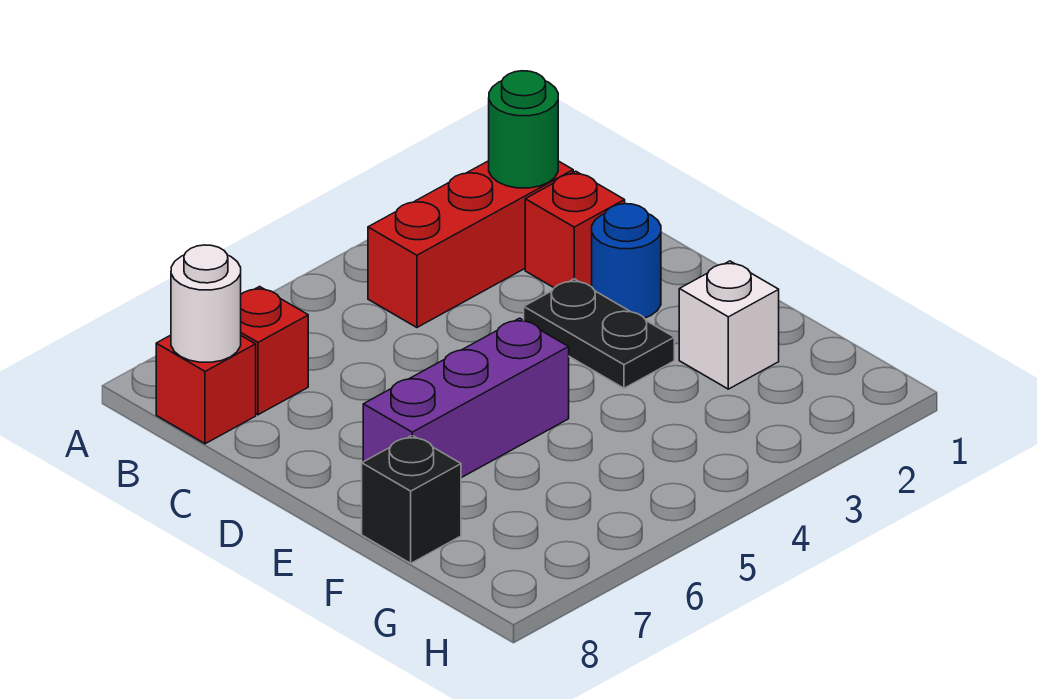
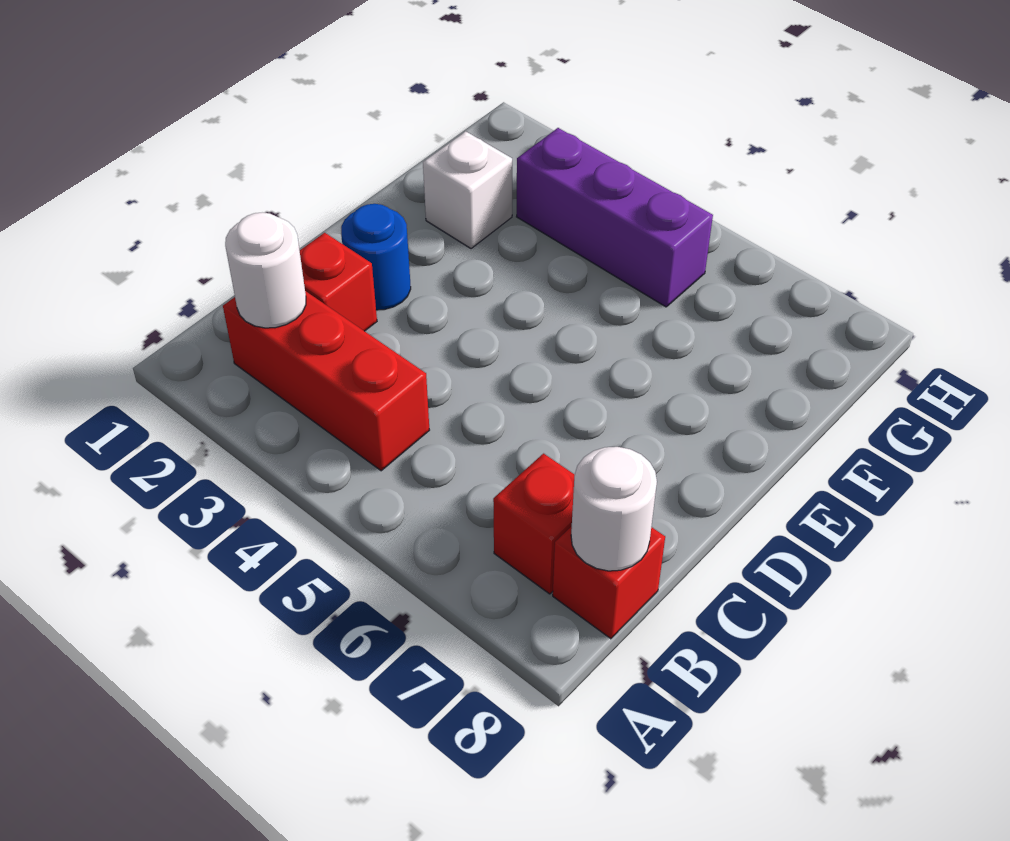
green 1x1 round brick [489,71,558,188] -> white 1x1 round brick [225,212,306,328]
black 1x2 plate [524,279,674,388] -> none
purple 1x3 brick [363,318,569,478] -> purple 1x3 brick moved to [517,128,713,307]
black 1x1 brick [362,435,461,563] -> none

